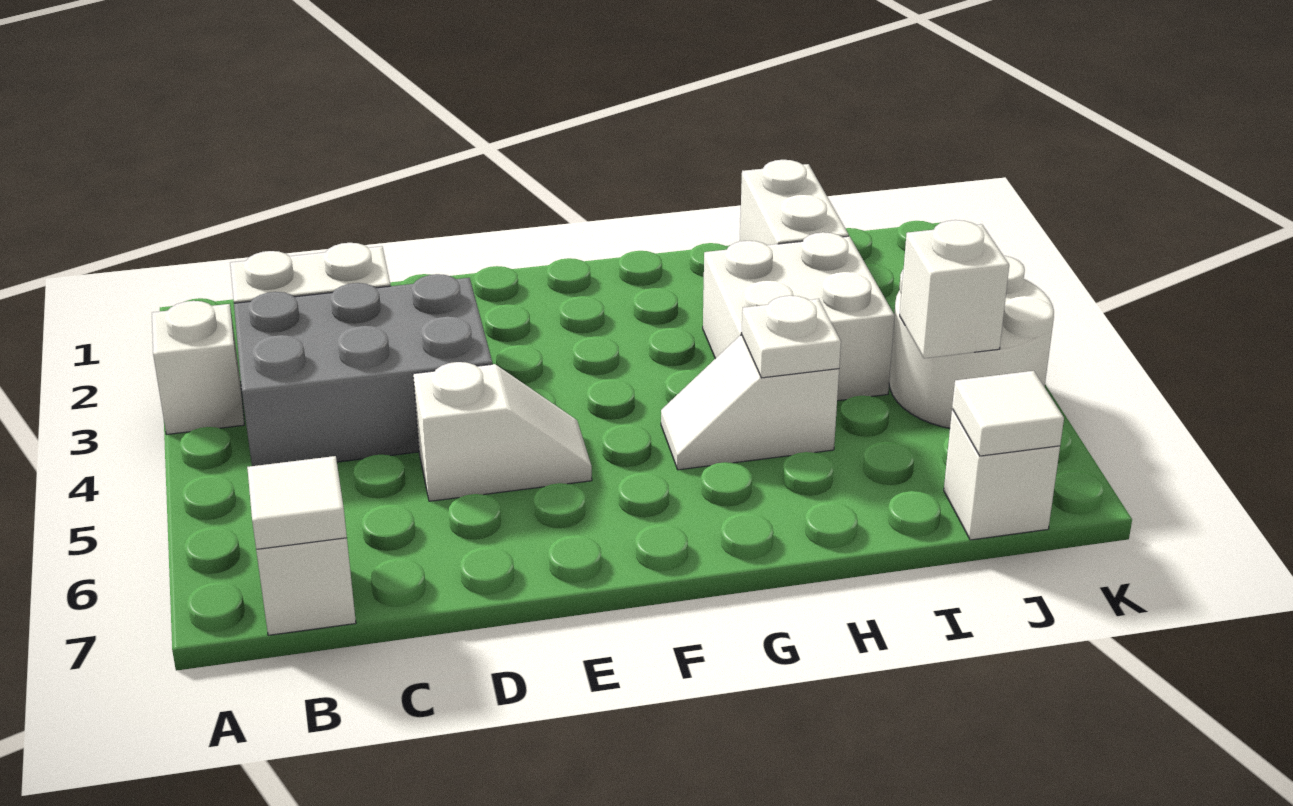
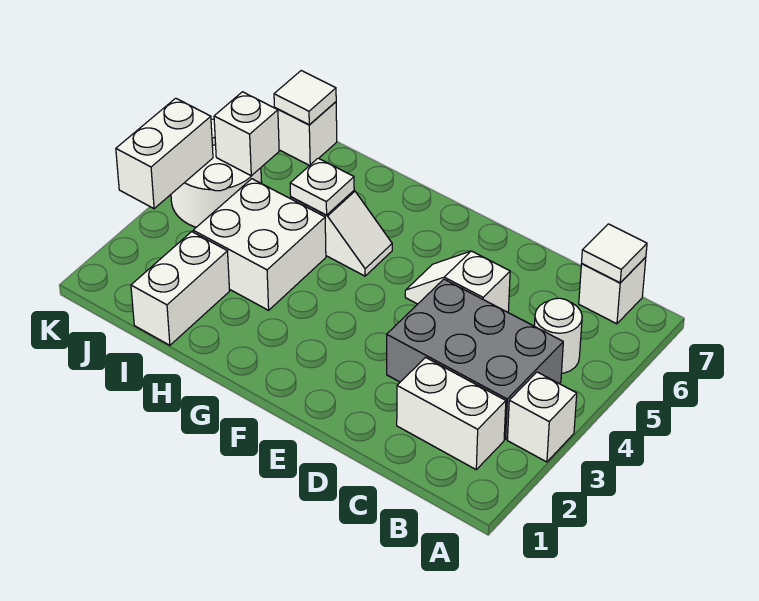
none -> white 1x1 round brick [534,298,582,373]
none -> white 1x2 brick [116,98,213,209]

